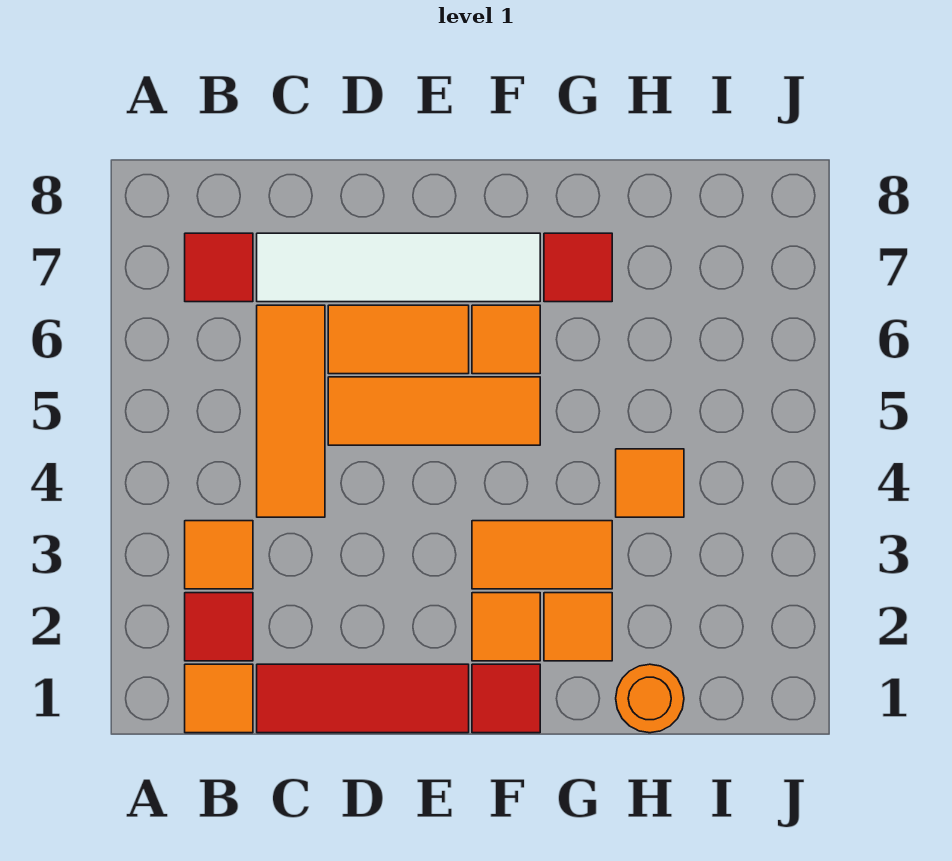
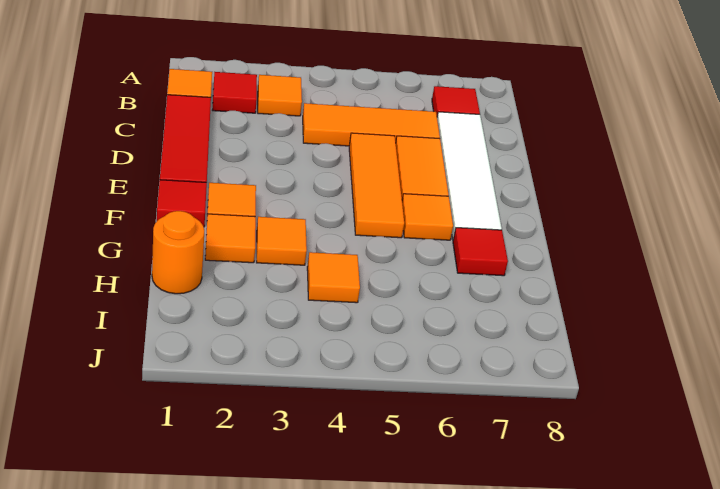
orange 1x2 tile [472,521,612,589] -> orange 1x1 tile [257,217,307,265]

